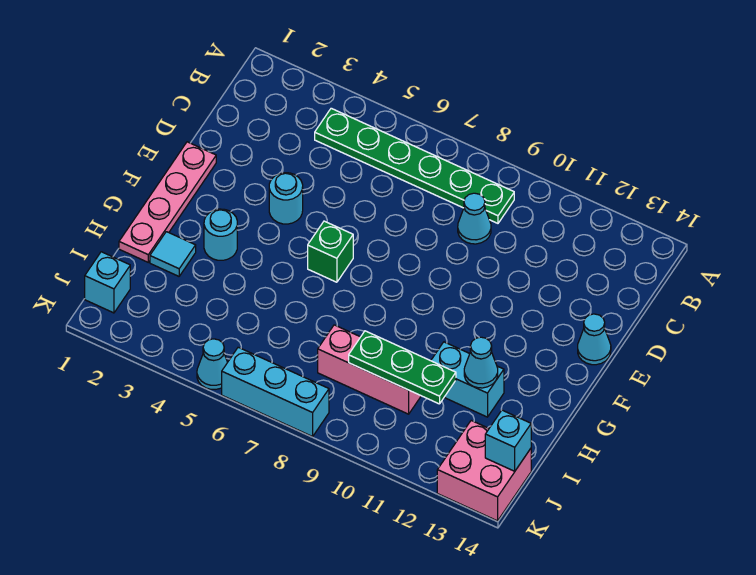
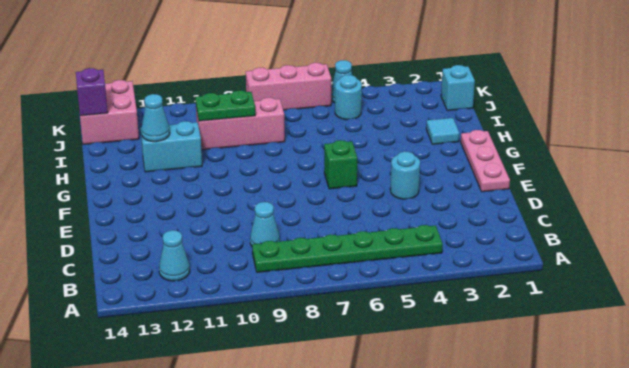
pink 1x4 plate [119,142,216,262] -> pink 1x3 plate [461,130,510,192]
cyan 1x1 cone [578,314,611,365] -> cyan 1x1 cone moved to [159,230,190,281]
cyan 1x1 round brick [204,209,237,260] -> cyan 1x1 round brick moved to [335,75,362,120]
green 1x3 plate [349,331,456,404] -> green 1x2 plate [196,90,255,121]
cyan 1x1 brick [485,410,531,471] -> purple 1x1 brick [76,68,108,116]
cyan 1x3 brick [222,347,329,437] -> pink 1x3 brick [246,63,331,110]

